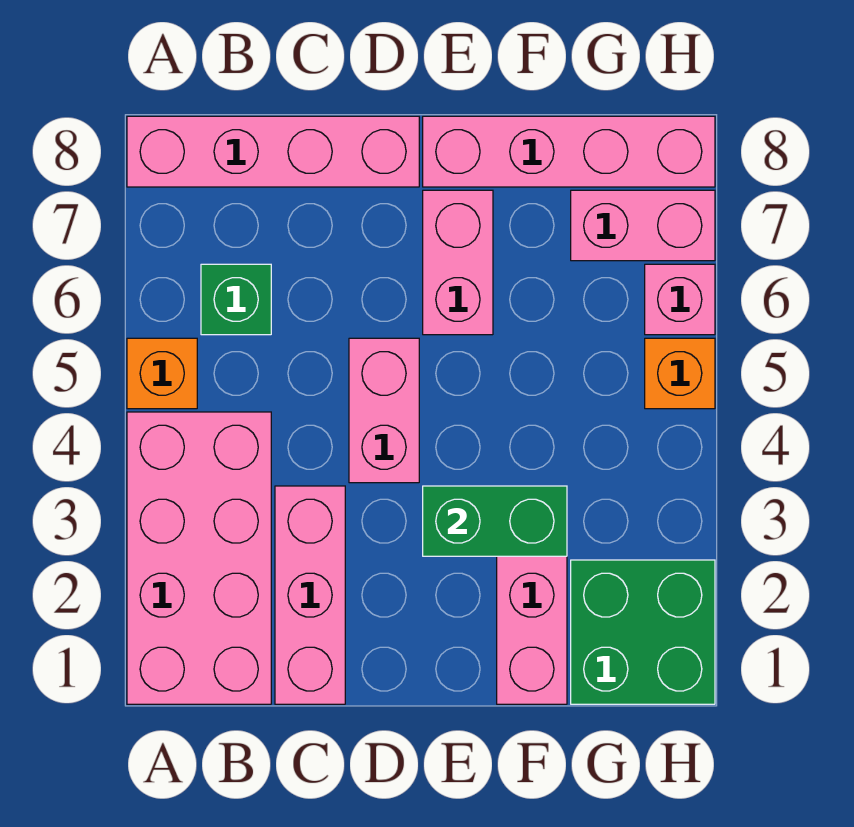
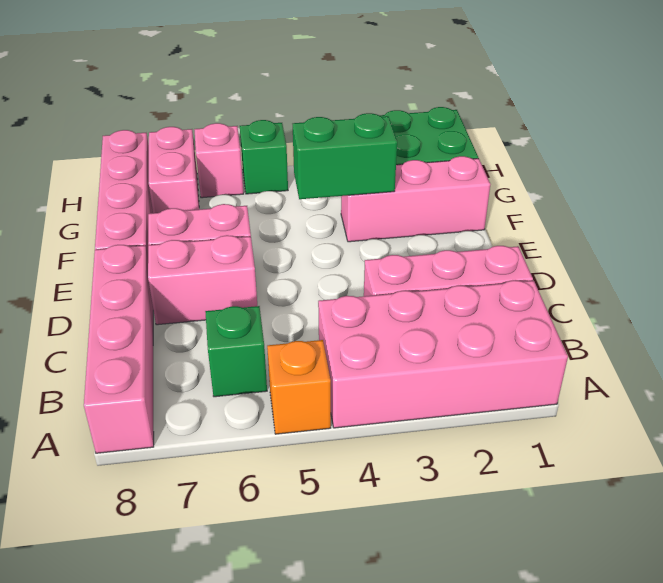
pink 1x2 brick [349,338,419,483] -> pink 1x2 brick moved to [148,235,257,325]
green 1x2 brick [423,486,567,556] -> green 1x2 brick turned to [293,113,397,199]
orange 1x1 brick [645,338,715,409] -> green 1x1 brick [240,120,288,194]

